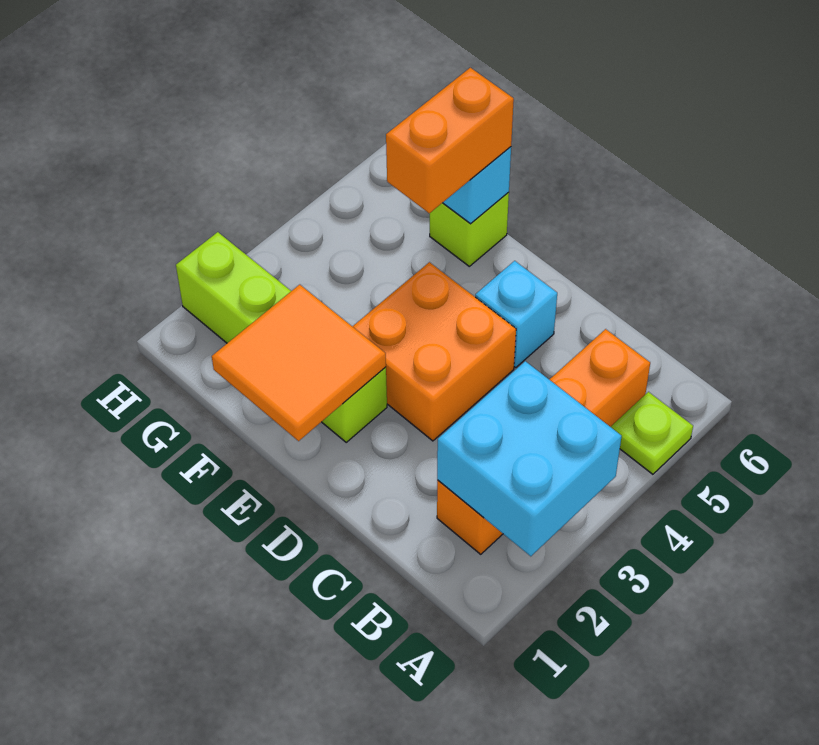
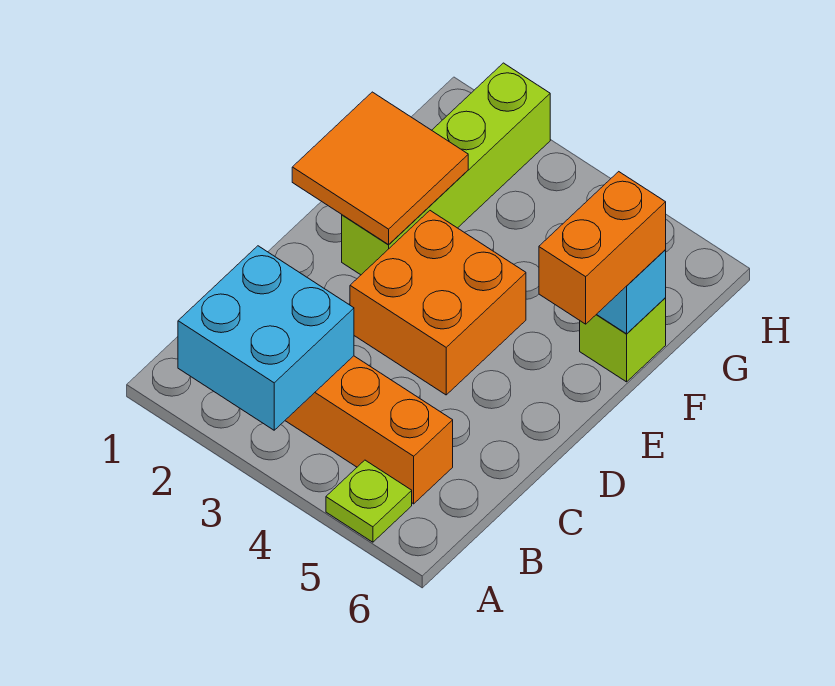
cyan 1x1 brick [475,261,557,367] -> none
orange 1x2 brick [386,68,514,213] -> orange 1x2 brick turned to [539,172,666,324]

